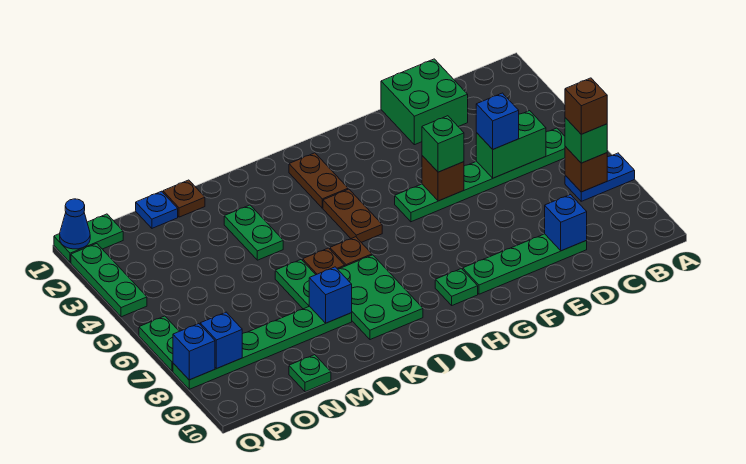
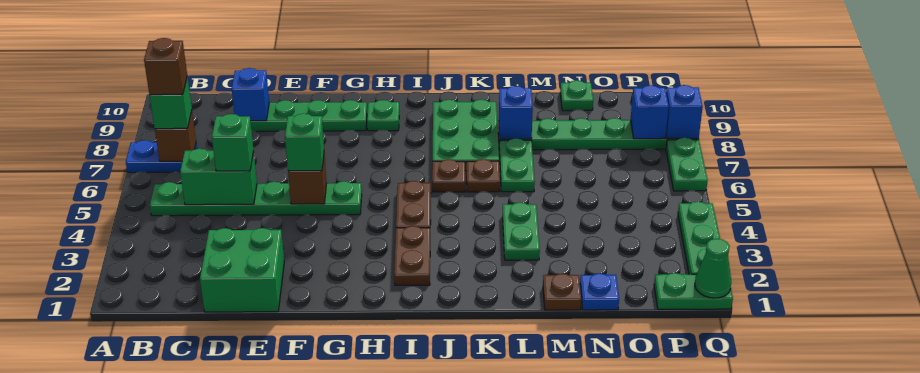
blue 1x1 brick [476,93,519,149] -> green 1x1 brick [212,114,254,171]
blue 1x1 cone [60,199,90,249] -> green 1x1 cone [695,239,731,298]

